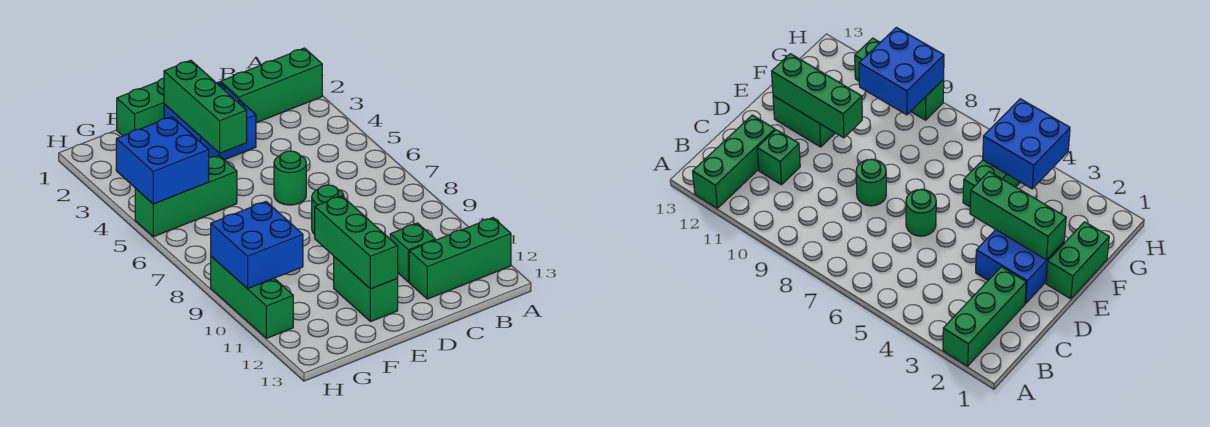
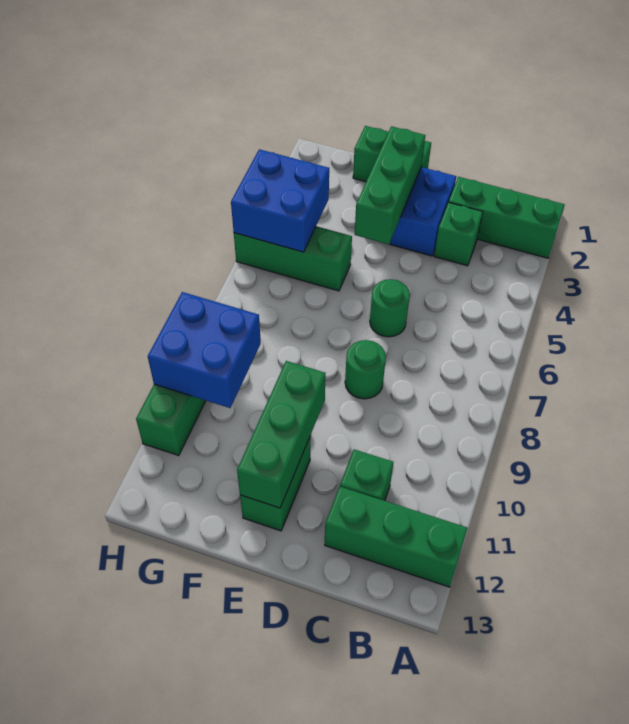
none -> green 1x1 brick [434,202,483,266]

